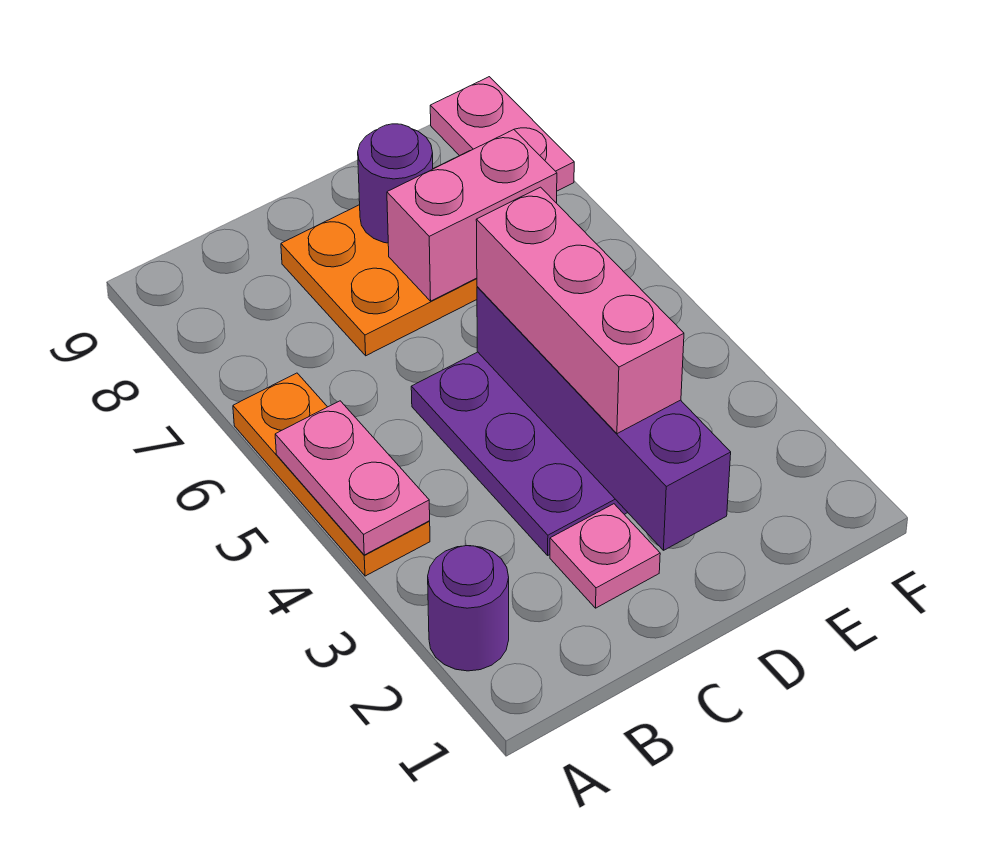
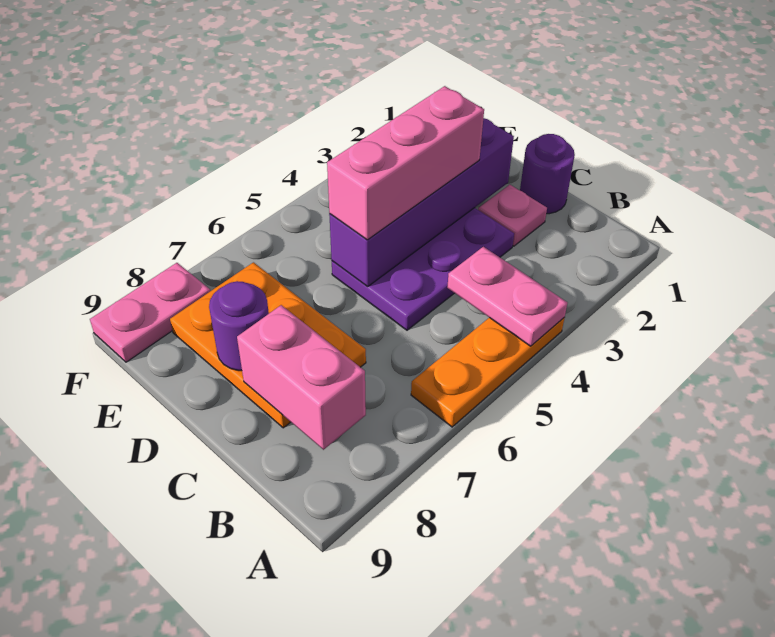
purple 1x1 round brick [428,546,509,671] -> purple 1x1 round brick moved to [520,134,575,214]
pink 1x2 plate [275,401,430,555] -> pink 1x2 plate turned to [447,247,567,346]
pink 1x2 brick [387,130,557,301] -> pink 1x2 brick moved to [237,305,366,450]

